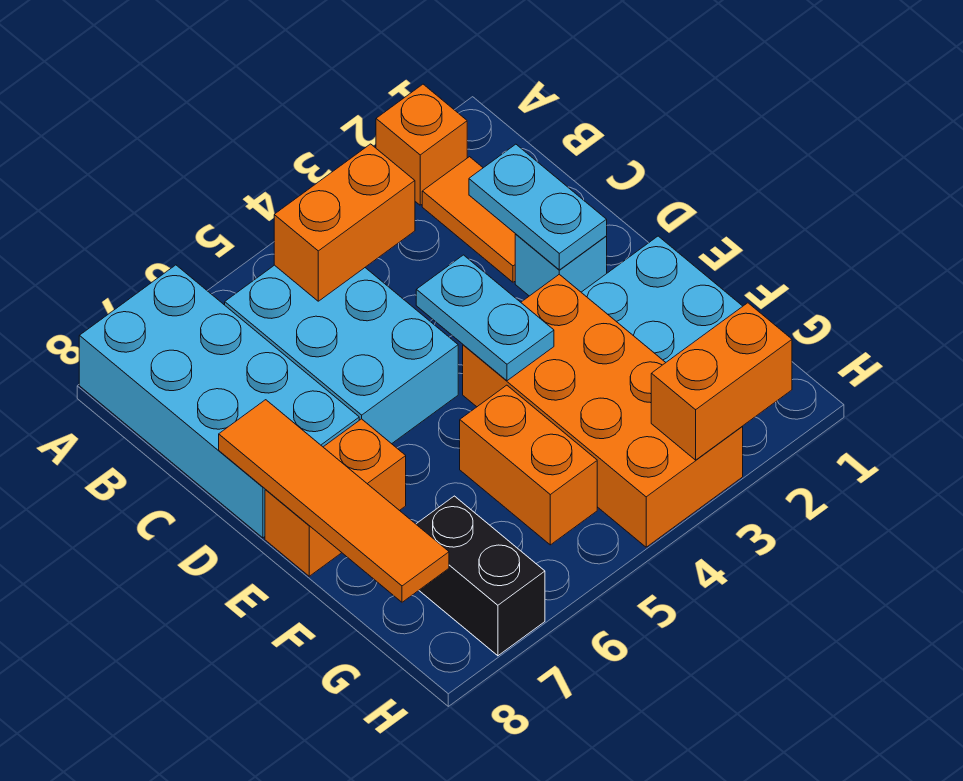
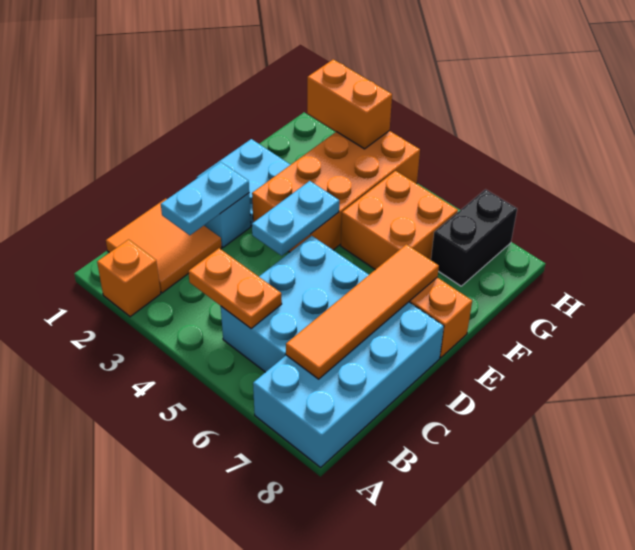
orange 1x2 tile [422,157,515,282] -> orange 2x2 tile [106,199,222,293]
orange 1x2 brick [274,144,415,301] -> orange 1x2 plate [188,248,282,328]
orange 1x4 tile [219,400,449,602] -> orange 1x4 tile moved to [286,244,439,379]
orange 1x2 brick [460,385,597,545] -> orange 2x2 brick [341,171,458,270]

